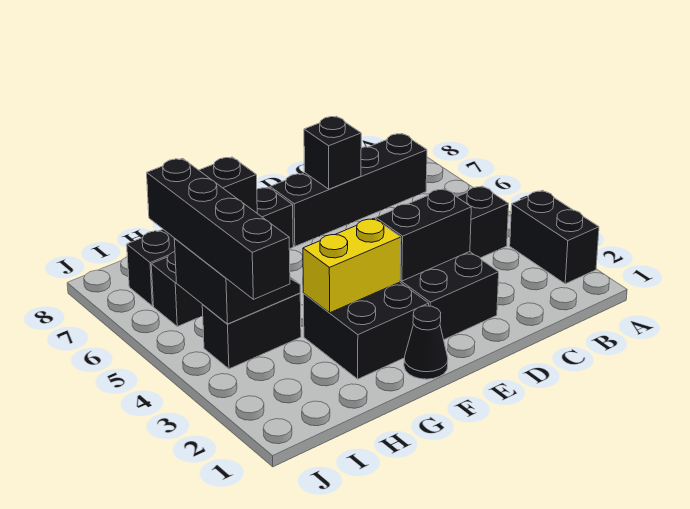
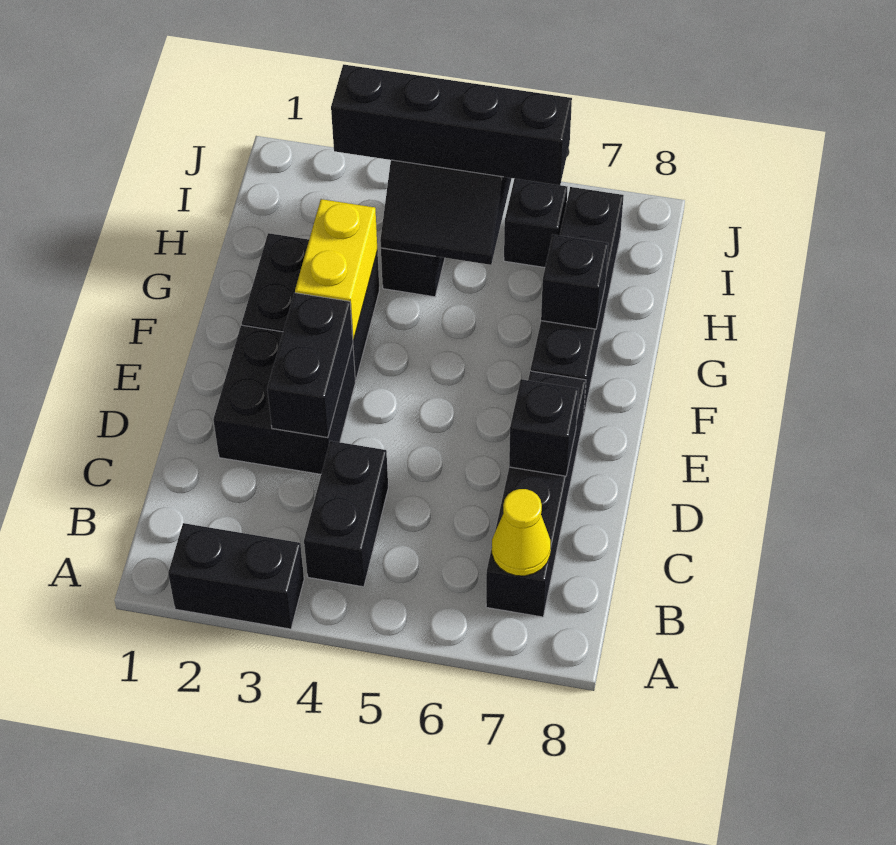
none -> yellow 1x1 cone [492,489,551,576]
black 1x1 cone [404,306,448,379] -> none

